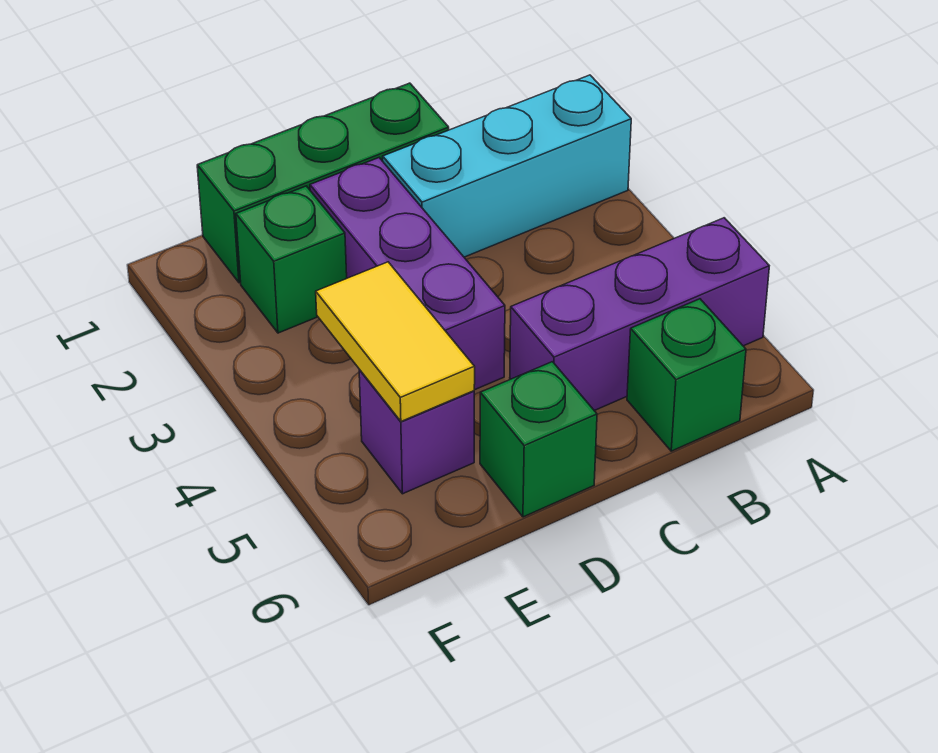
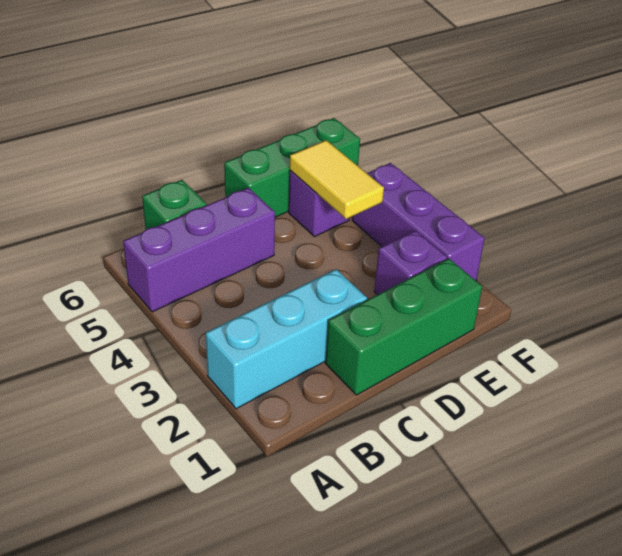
purple 1x3 brick [310,158,505,390] -> purple 1x3 brick moved to [352,163,485,281]
green 1x1 brick [480,362,597,517] -> green 1x3 brick [224,118,360,217]
green 1x1 brick [236,186,347,333] -> purple 1x1 brick [374,231,447,295]

